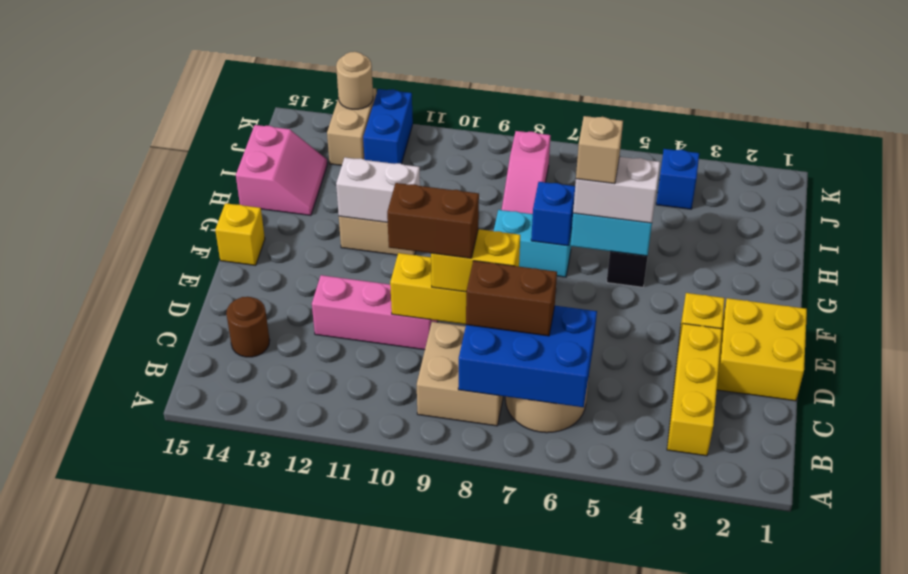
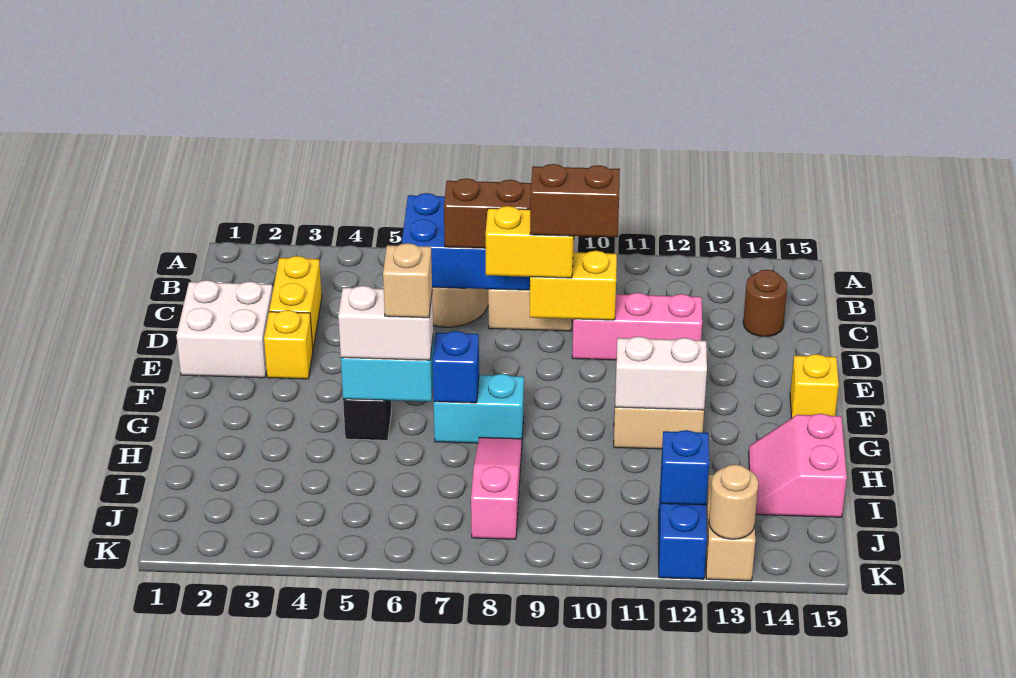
yellow 1x3 brick [667,324,722,456] -> yellow 1x2 brick [269,256,322,348]
yellow 2x2 brick [717,298,807,401] -> white 2x2 brick [177,280,273,378]
blue 1x1 brick [656,149,699,209] -> blue 1x1 brick moved to [661,430,709,505]

